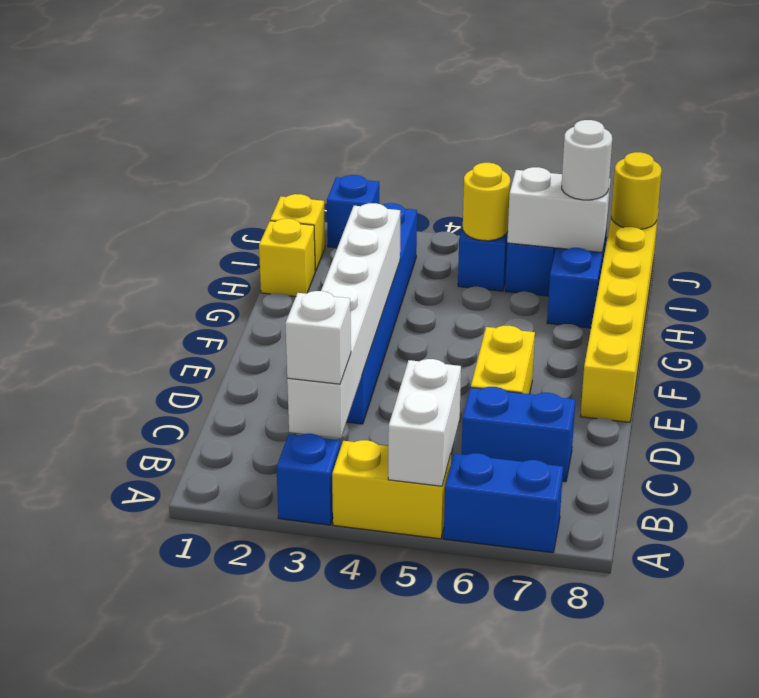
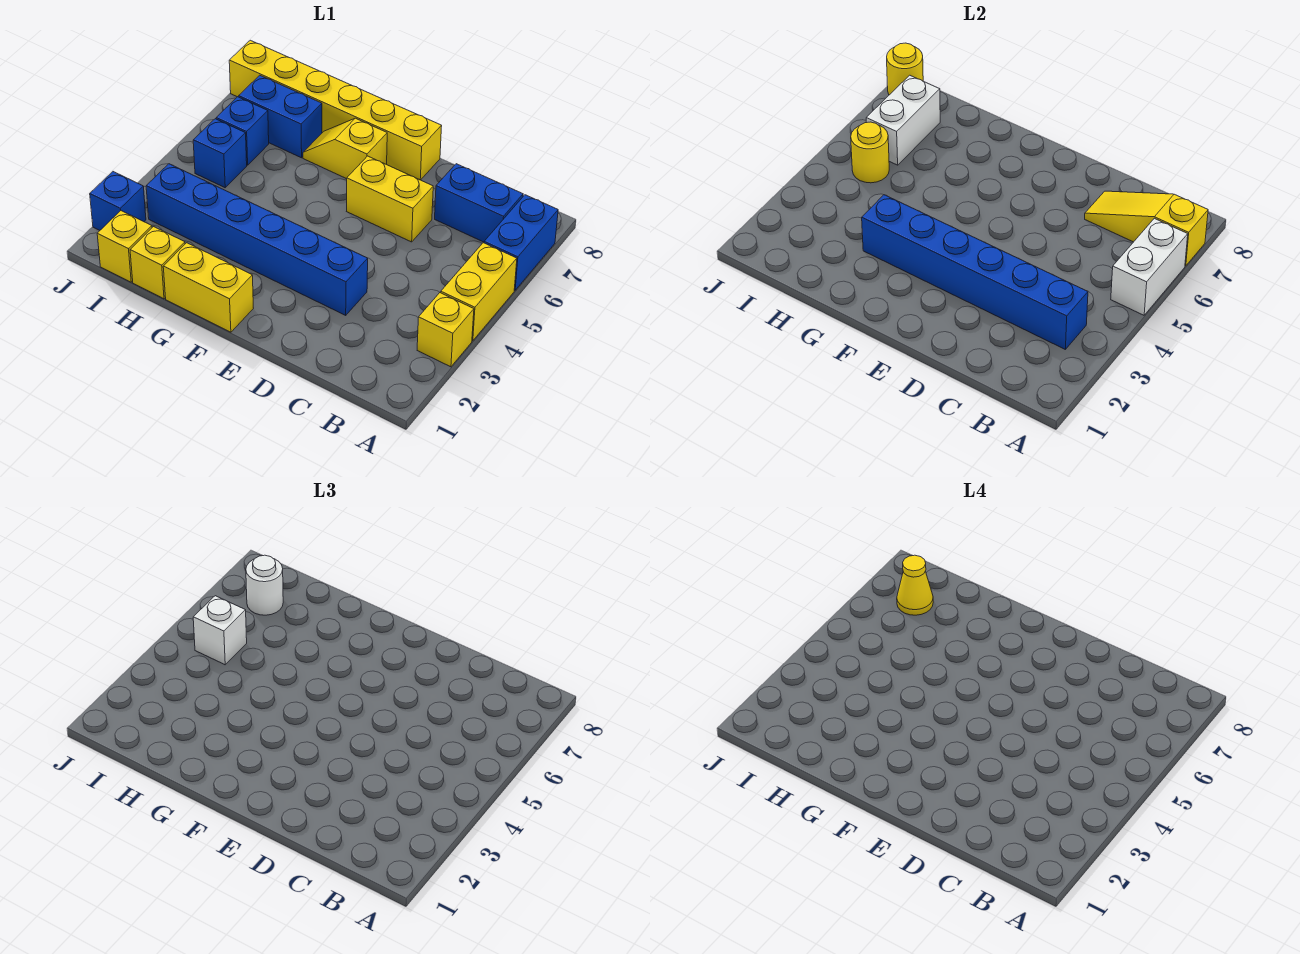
blue 1x1 brick [276,434,341,525] -> yellow 1x1 brick [417,293,474,367]
white 1x2 brick [388,359,461,486] -> white 1x2 brick turned to [1111,218,1188,315]
none -> yellow 1x3 slope [1085,191,1208,266]
white 1x6 brick [287,203,400,438] -> blue 1x6 brick [862,195,1088,349]
white 1x1 brick [285,291,351,384] -> white 1x1 brick moved to [193,596,247,665]
blue 1x2 brick [462,387,575,482] -> blue 1x2 brick turned to [435,164,523,242]
none -> yellow 1x2 brick [163,243,253,332]
none -> yellow 1x2 slope [303,118,387,179]
none -> yellow 1x1 cone [897,555,933,615]

